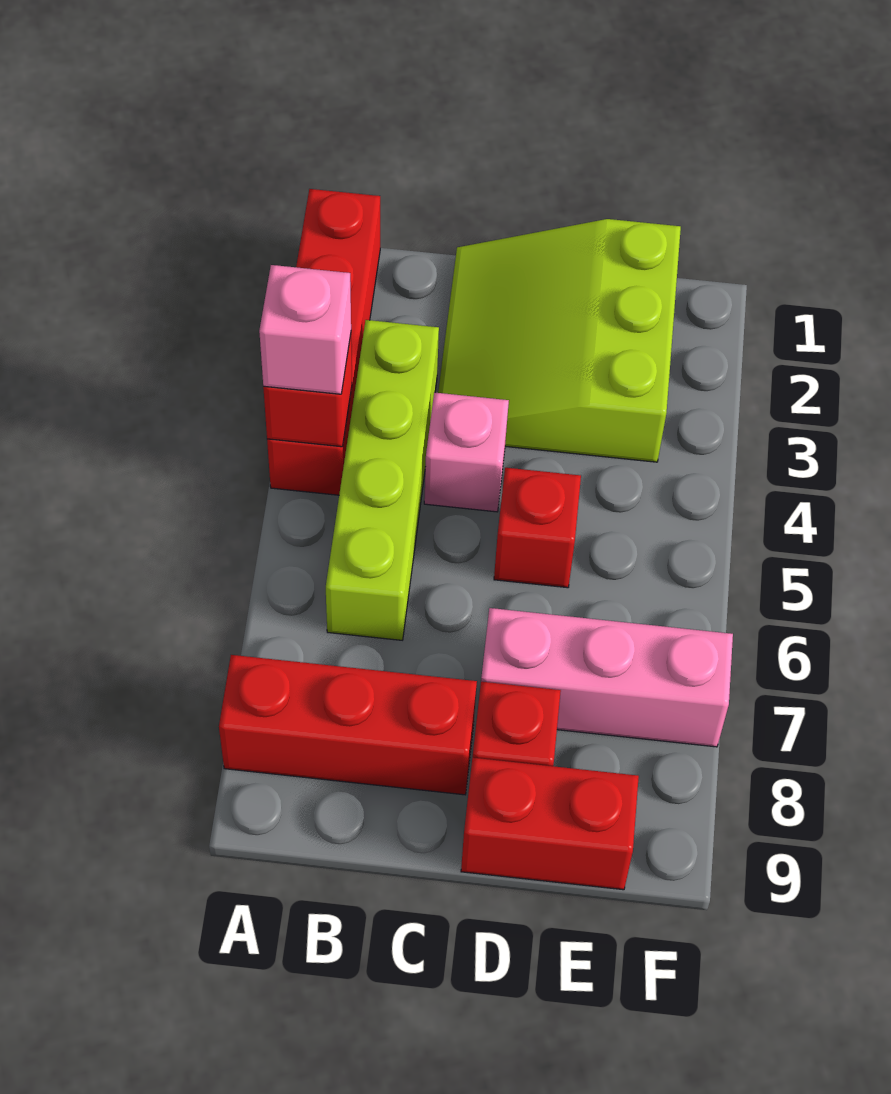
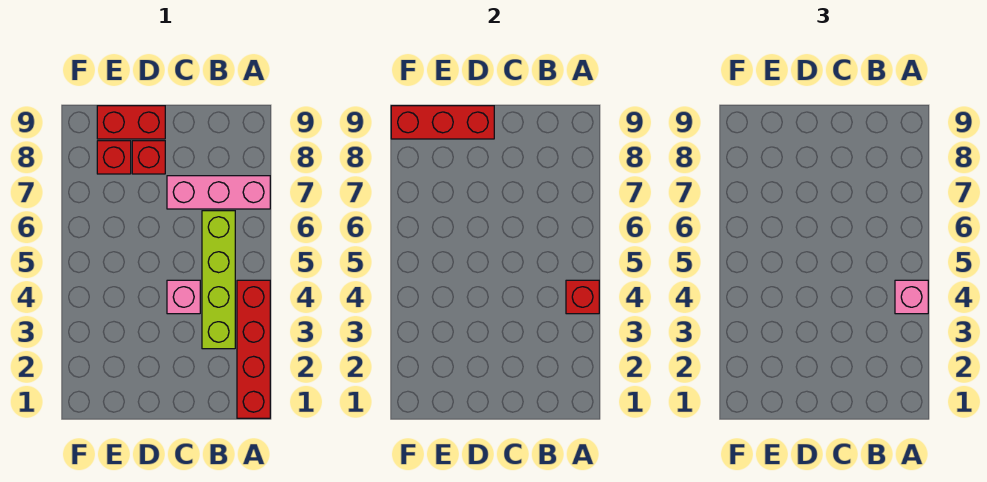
red 1x3 brick [219,655,477,795] -> red 1x3 brick moved to [391,106,494,139]
lime 3x3 slope [438,219,681,462] -> none
red 1x1 brick [494,468,581,588] -> red 1x1 brick moved to [97,141,131,174]
pink 1x3 brick [481,608,733,747] -> pink 1x3 brick moved to [167,176,270,209]

